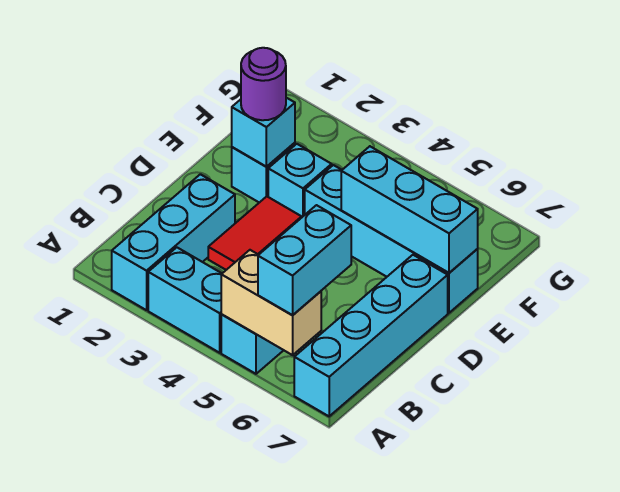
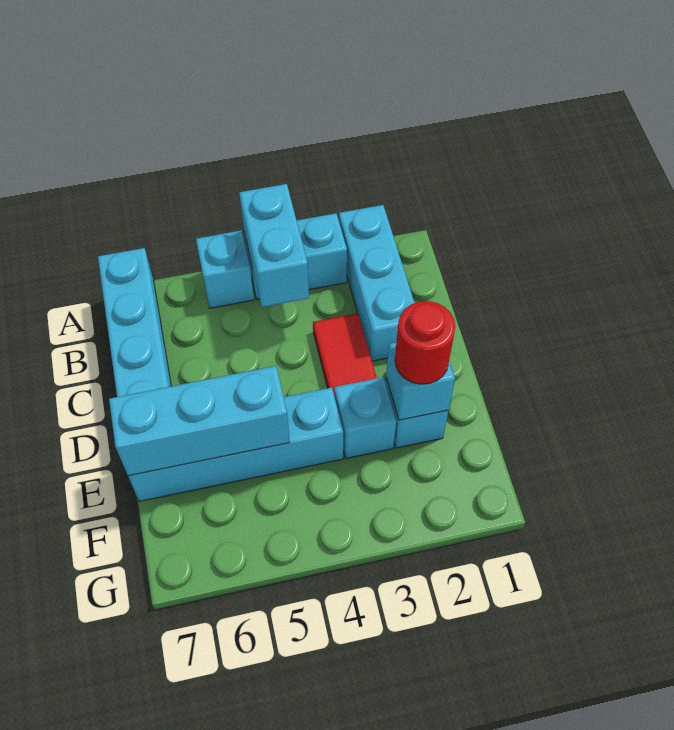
tan 1x2 brick [221,250,321,355] -> none
cyan 1x2 brick [258,205,351,315] -> cyan 1x2 brick moved to [239,184,309,307]
purple 1x1 round brick [241,48,286,120] -> red 1x1 round brick [395,301,455,384]

